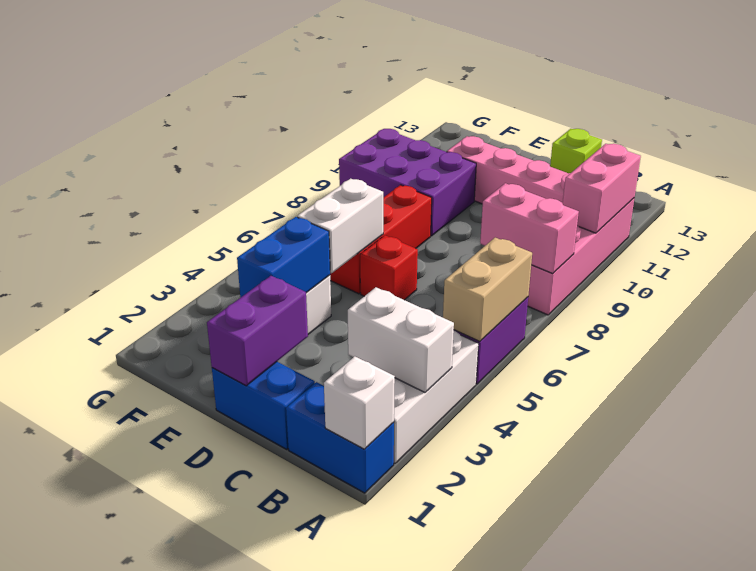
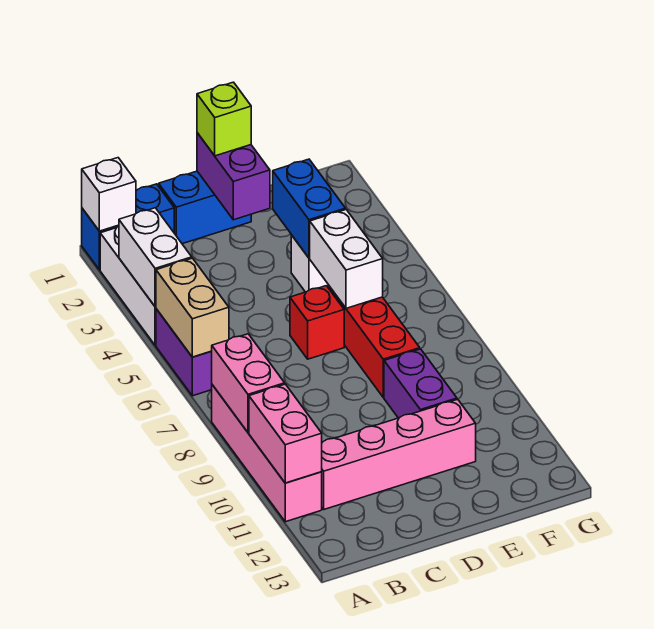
white 1x2 brick [348,287,454,392] -> white 1x2 brick turned to [119,208,192,307]
pink 1x2 brick [480,183,579,273] -> pink 1x2 brick turned to [212,334,285,433]
lime 1x1 brick [550,129,602,173] -> lime 1x1 brick moved to [197,82,251,156]
purple 2x3 brick [339,129,476,236] -> purple 1x2 brick [384,349,457,418]

